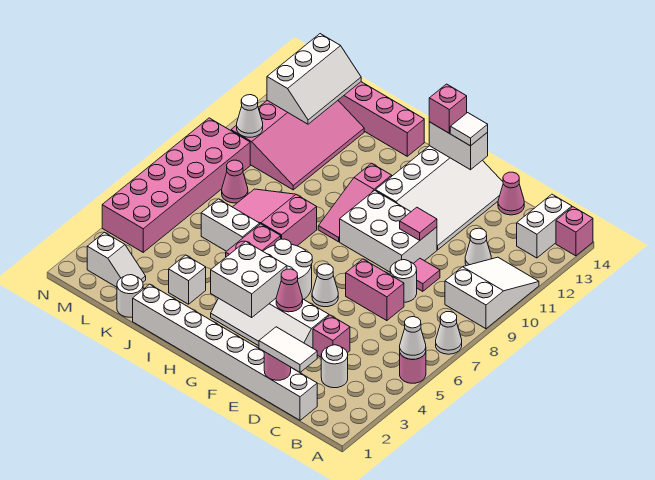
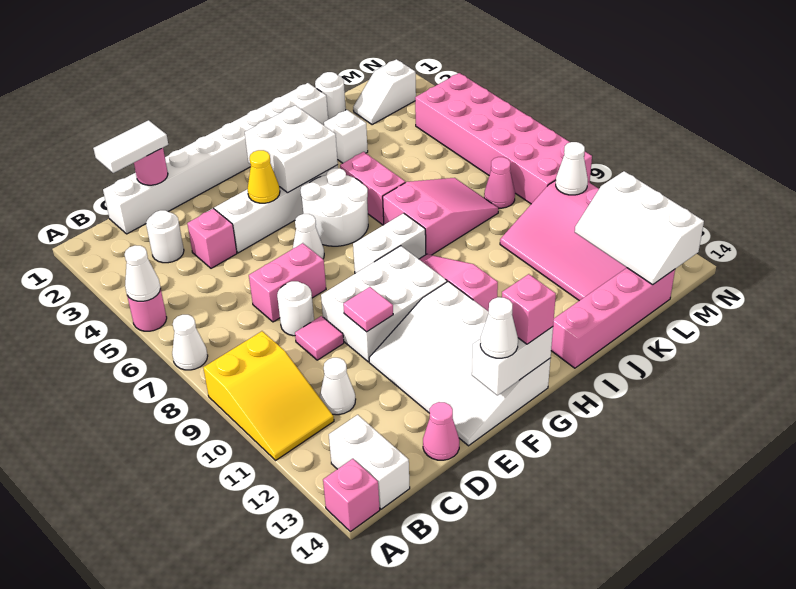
white 2x3 slope [445,257,539,329] -> yellow 2x3 slope [203,331,334,460]
pink 1x1 cone [276,269,303,312] -> yellow 1x1 cone [248,150,280,203]
white 1x1 tile [450,113,488,146] -> white 1x1 cone [480,297,518,358]
white 1x2 brick [201,199,260,251] -> white 1x2 brick moved to [353,213,426,274]

